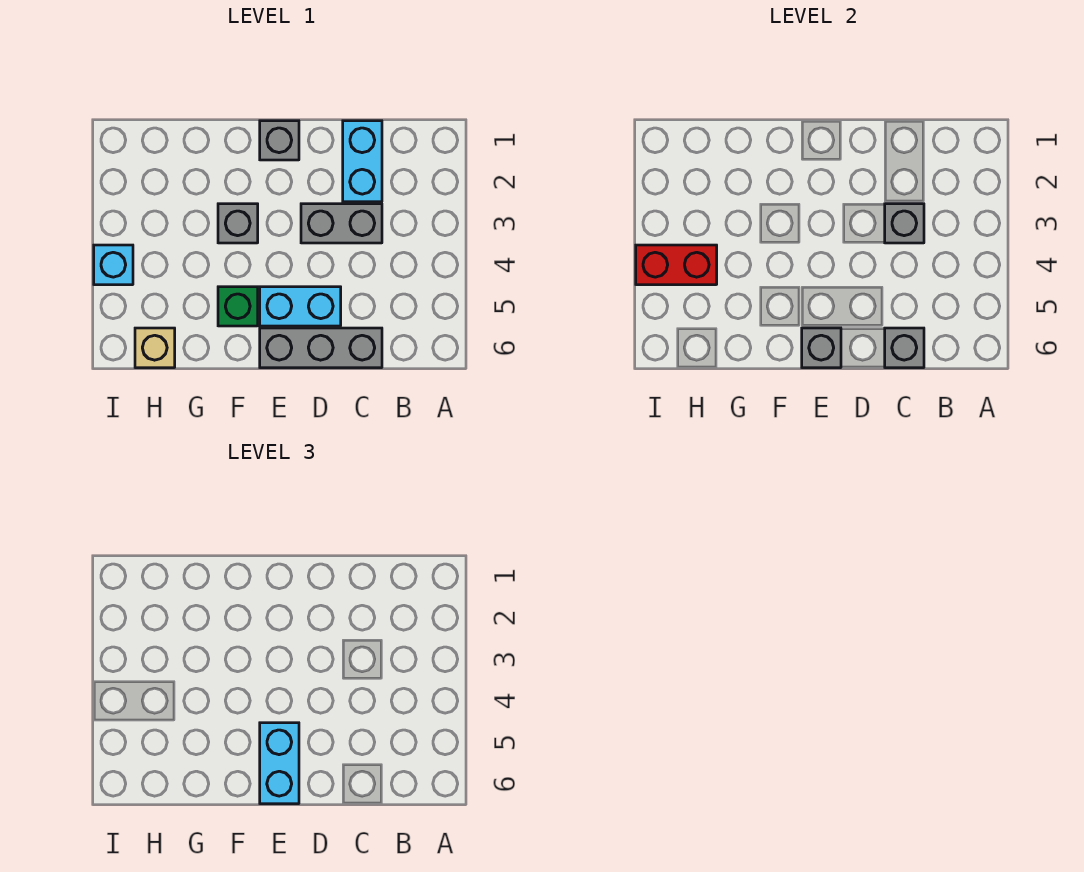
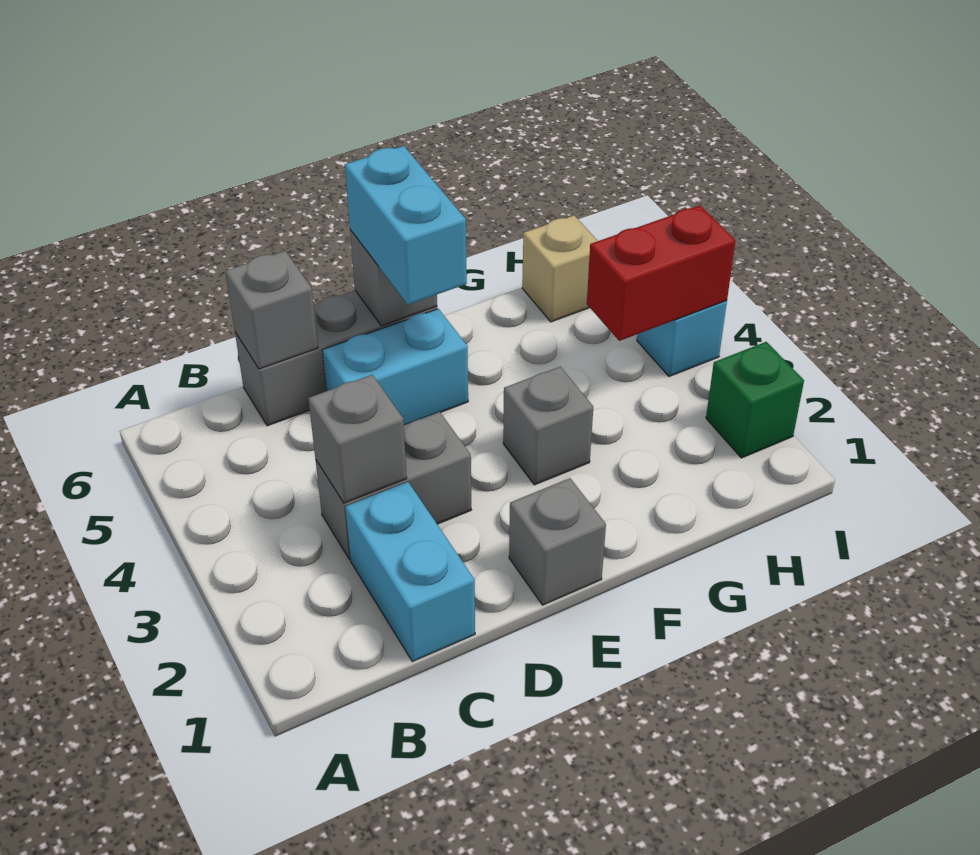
green 1x1 brick [218,287,258,326] -> green 1x1 brick moved to [706,342,804,458]

